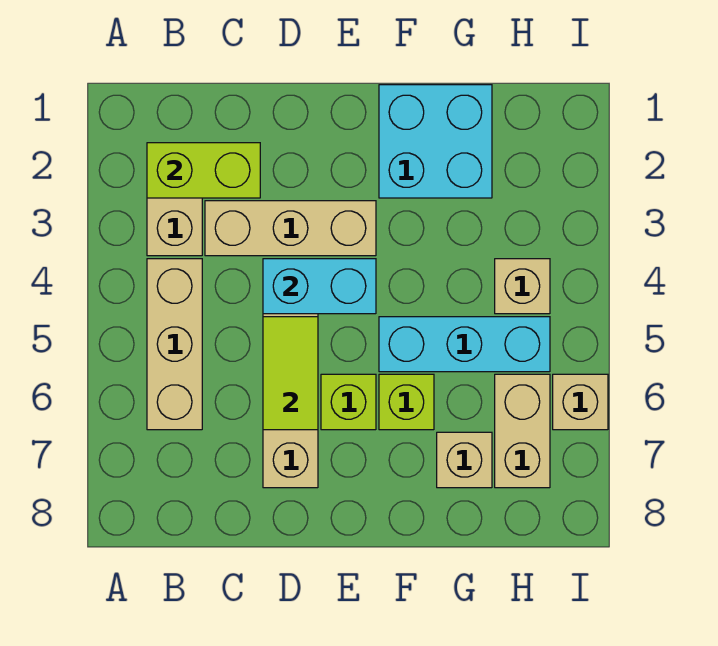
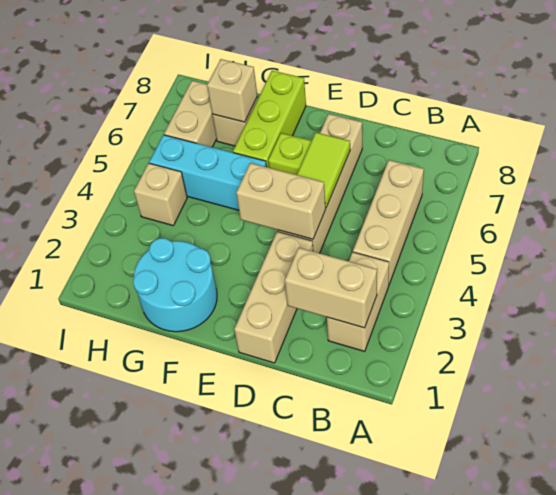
lime 1x2 brick [147,143,260,198] -> tan 1x2 brick [285,248,377,328]
tan 1x3 brick [205,201,376,256] -> tan 1x3 brick turned to [234,232,313,363]
cyan 1x2 brick [263,259,376,314] -> tan 1x2 brick [236,163,326,239]
cyan 2x2 brick [379,85,492,198] -> cyan 2x2 round brick [133,238,217,332]
lime 1x1 brick [379,374,434,430] -> lime 1x3 brick [233,71,306,168]
tan 1x1 brick [553,374,608,430] -> tan 1x1 brick moved to [207,59,257,122]

